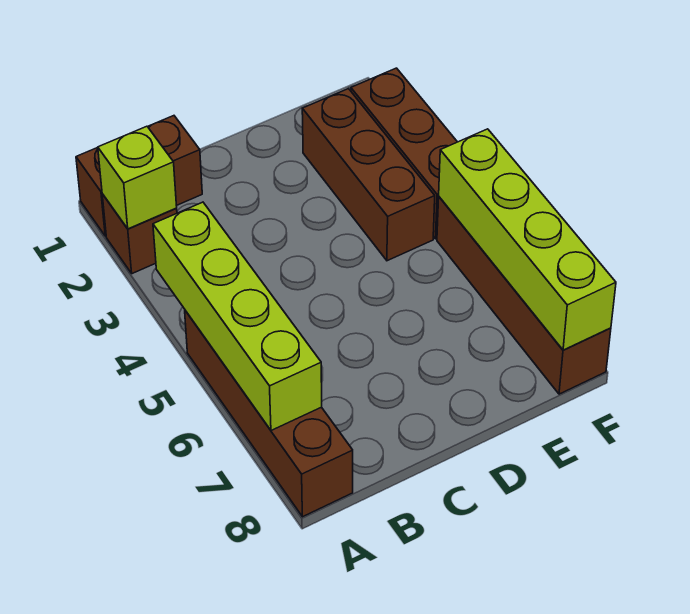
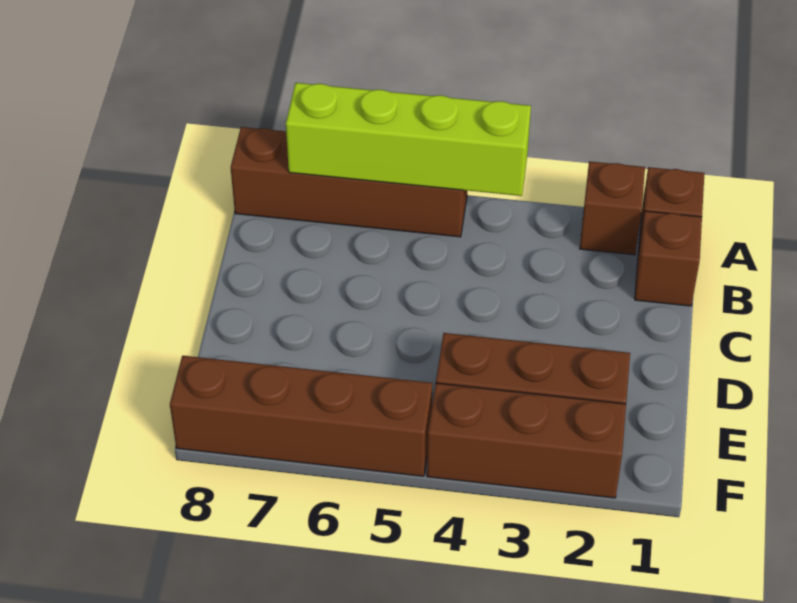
lime 1x1 brick [98,126,177,229] -> none
lime 1x4 brick [439,129,616,350] -> none

